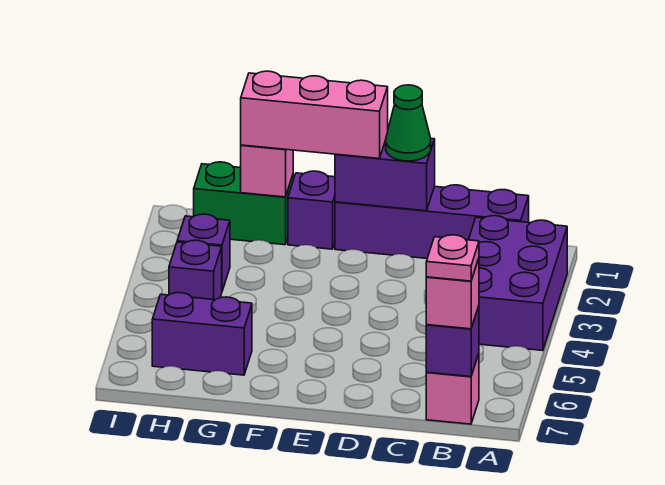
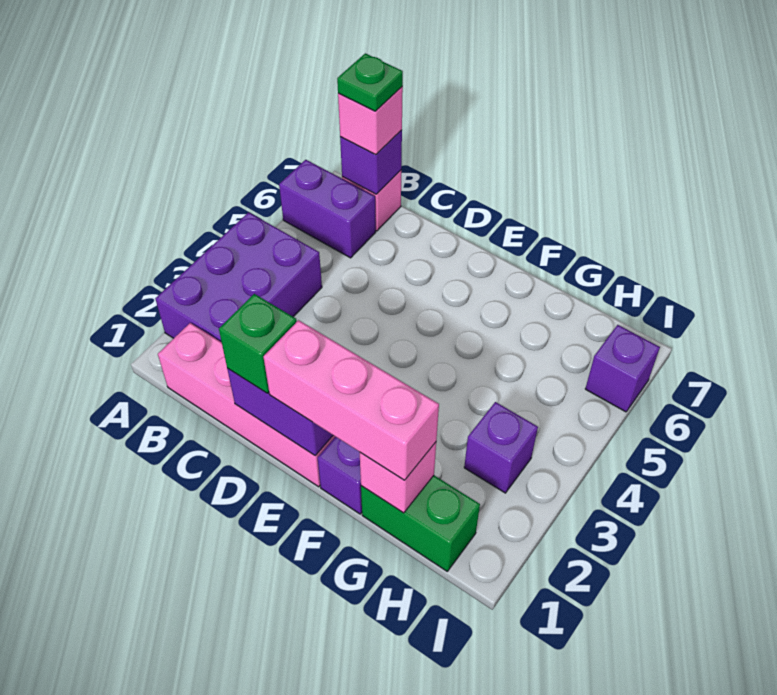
purple 1x4 brick [335,185,529,258] -> pink 1x4 brick [158,323,335,487]
pink 1x1 plate [426,235,479,281] -> green 1x1 plate [337,53,403,111]
green 1x1 cone [386,85,431,161] -> green 1x1 brick [219,294,297,393]
purple 1x2 brick [152,293,252,375] -> purple 1x2 brick moved to [279,160,376,258]
purple 1x1 brick [169,240,222,300] -> purple 1x1 brick moved to [585,325,660,412]

